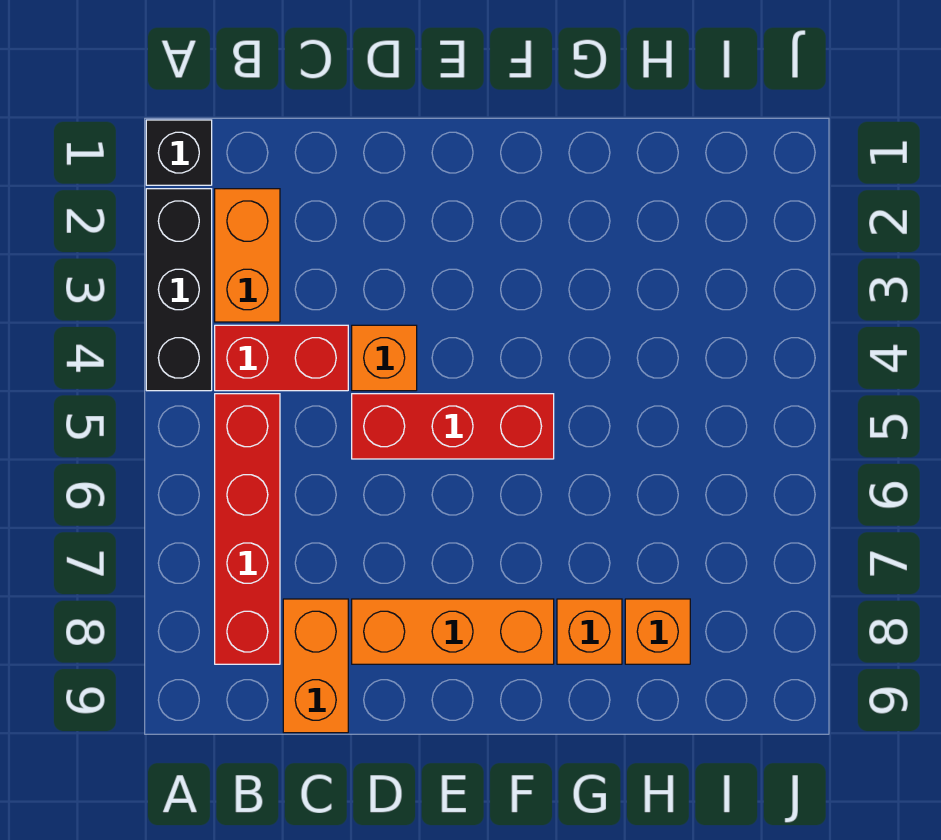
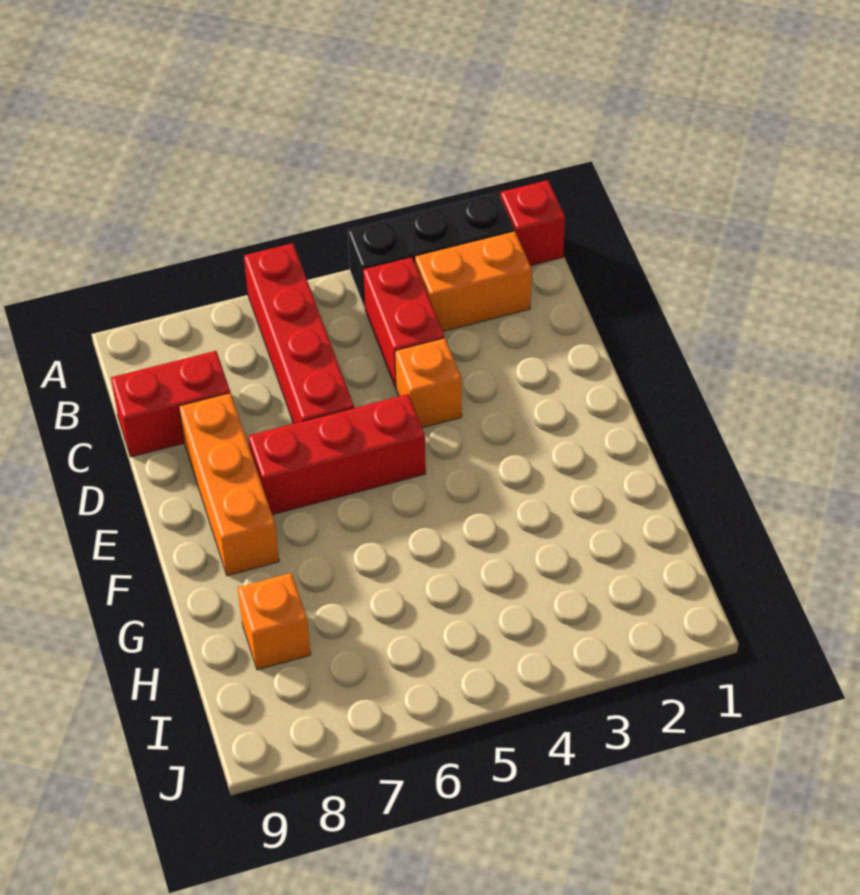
black 1x1 brick [146,120,212,185] -> red 1x1 brick [500,180,565,266]
red 1x4 brick [215,394,280,664] -> red 1x4 brick turned to [244,243,354,424]
orange 1x2 brick [283,599,348,733] -> red 1x2 brick [111,351,230,457]
red 1x3 brick [352,394,554,459] -> red 1x3 brick turned to [248,394,426,515]
orange 1x1 brick [557,599,622,664] -> none

